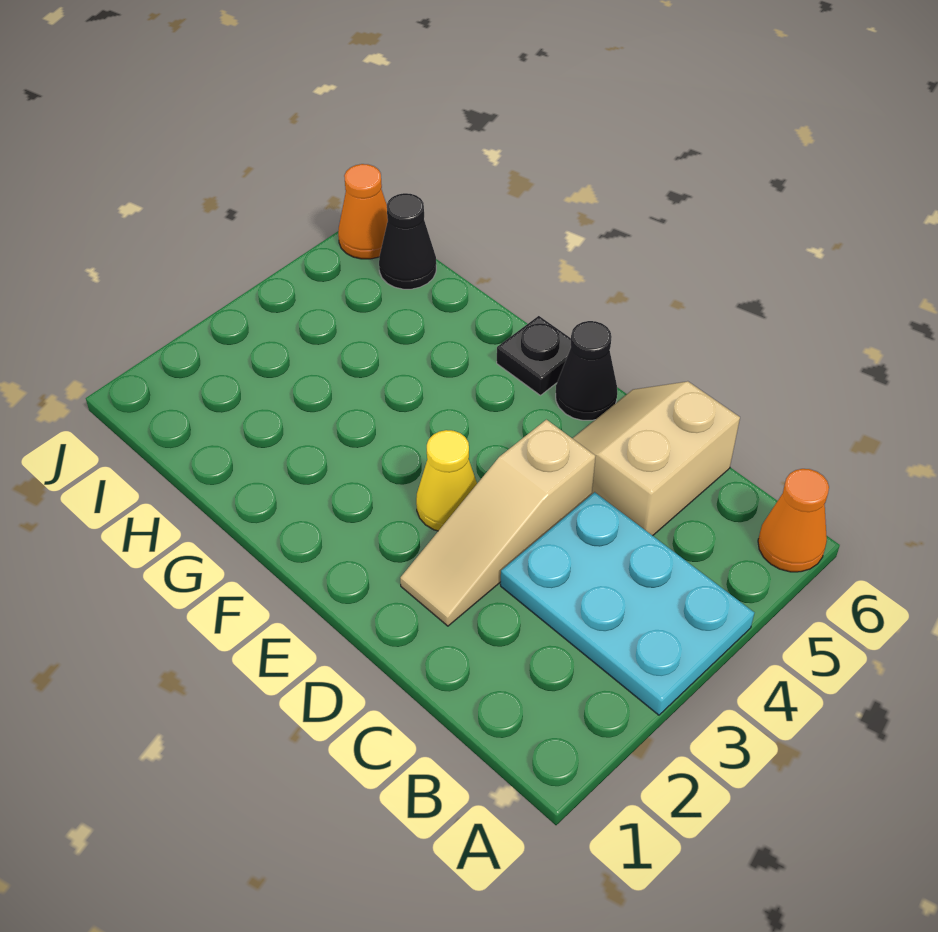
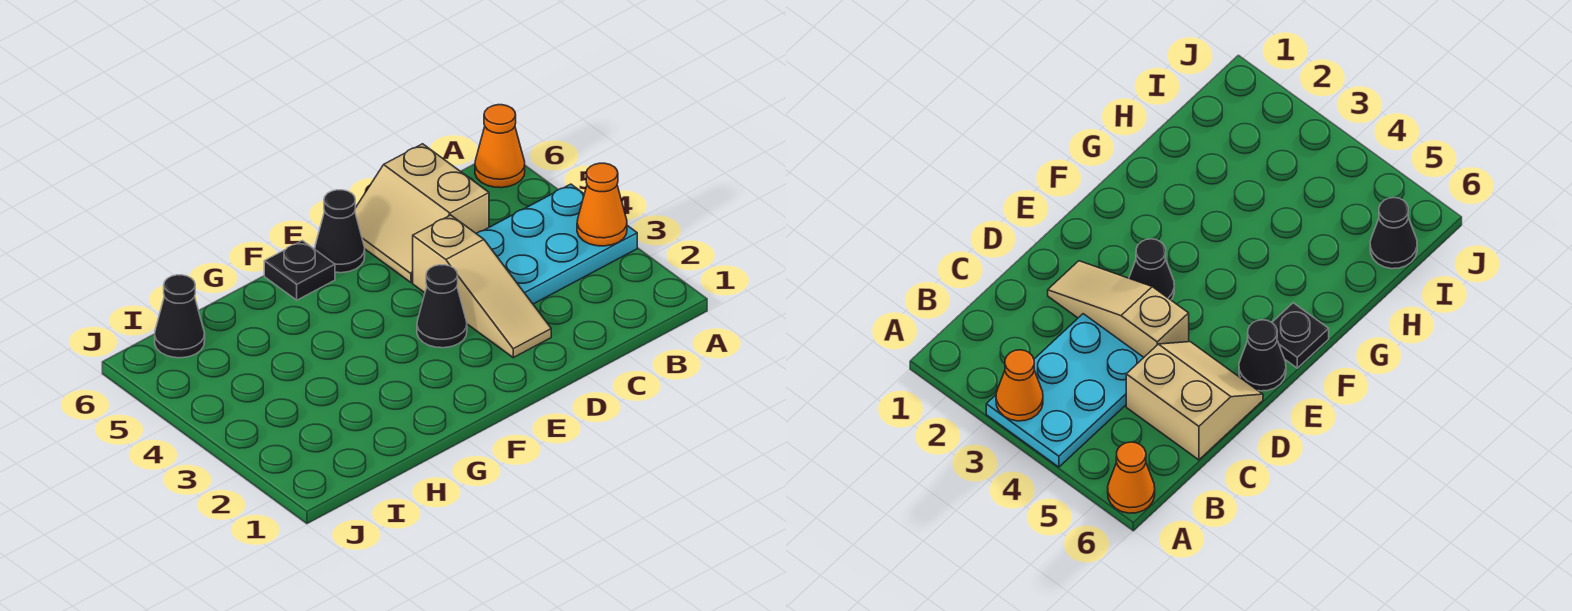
yellow 1x1 cone [416,430,477,531] -> black 1x1 cone [417,265,467,348]
orange 1x1 cone [338,164,388,259] -> orange 1x1 cone moved to [577,163,627,246]

